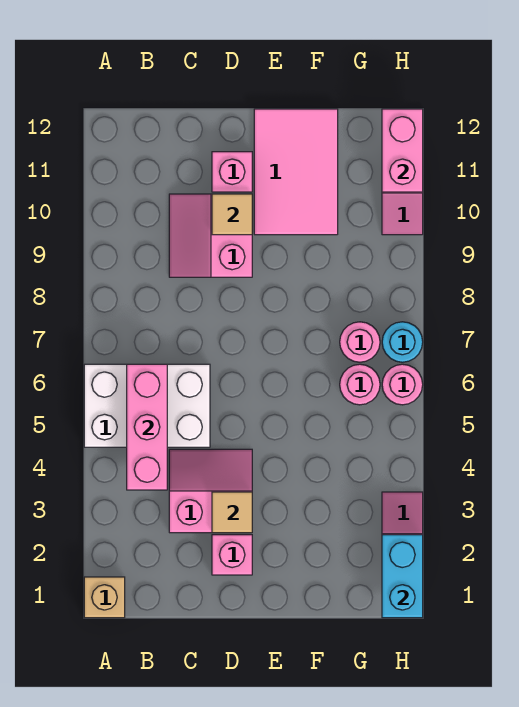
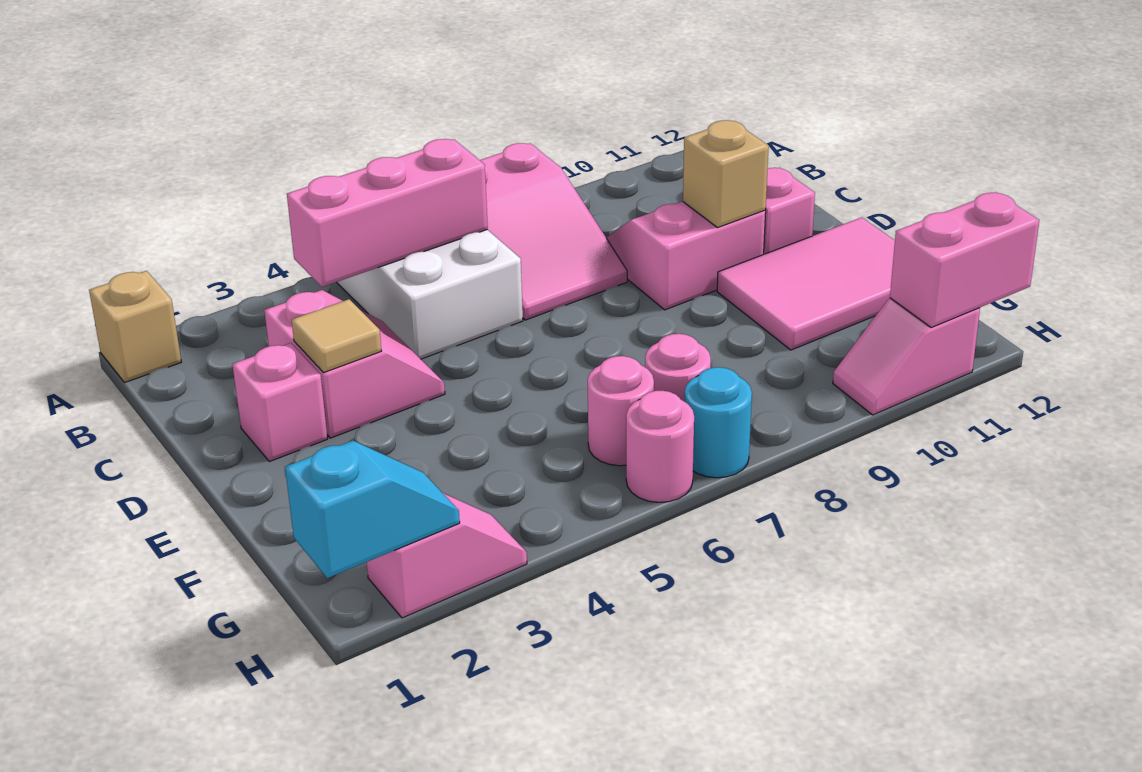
none -> pink 2x3 slope [480,143,627,320]
tan 1x1 tile [212,194,252,235] -> tan 1x1 brick [683,120,769,228]
cyan 1x2 brick [382,535,423,618] -> cyan 1x2 slope [285,441,460,578]

